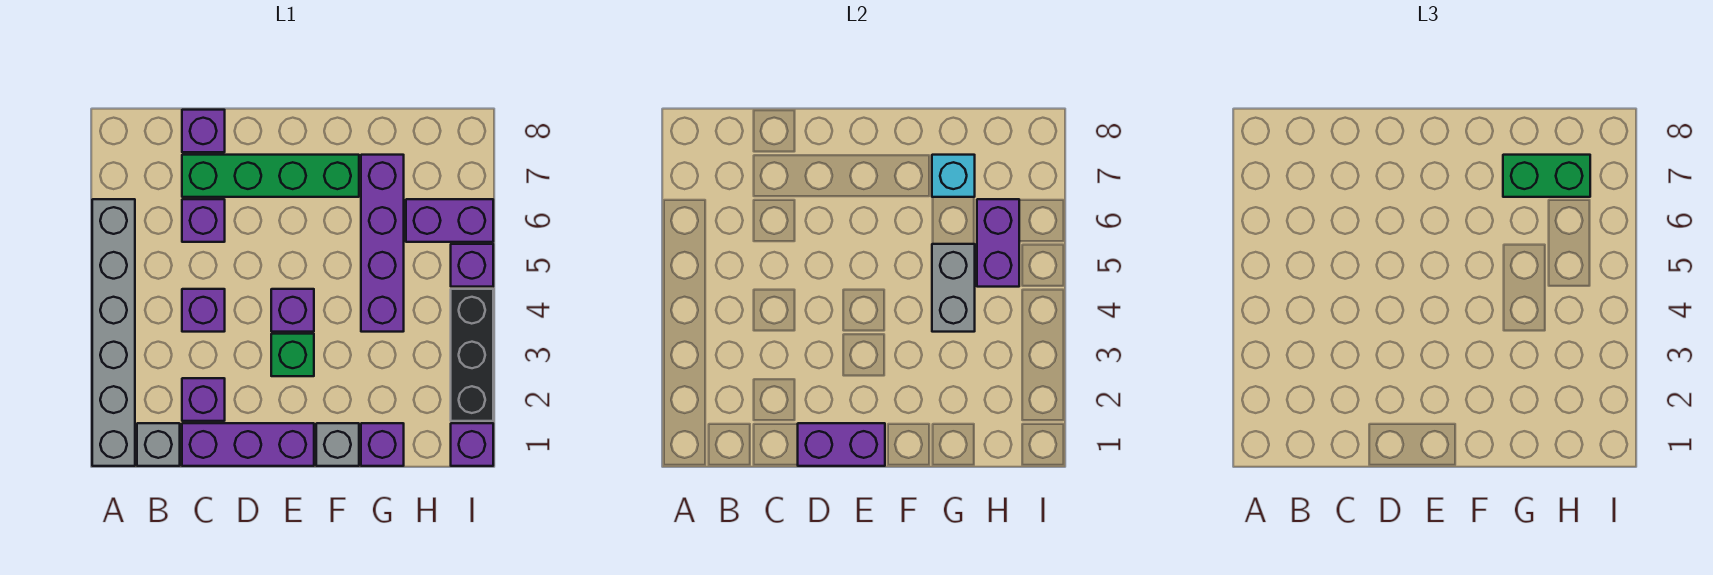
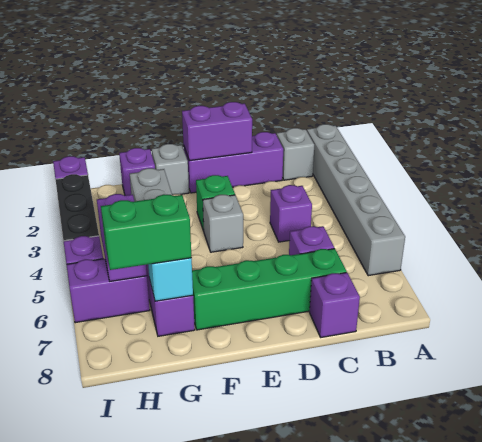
purple 1x1 brick [182,378,225,421] -> none
purple 1x1 brick [271,289,314,332] -> grey 1x1 brick [203,195,243,252]

